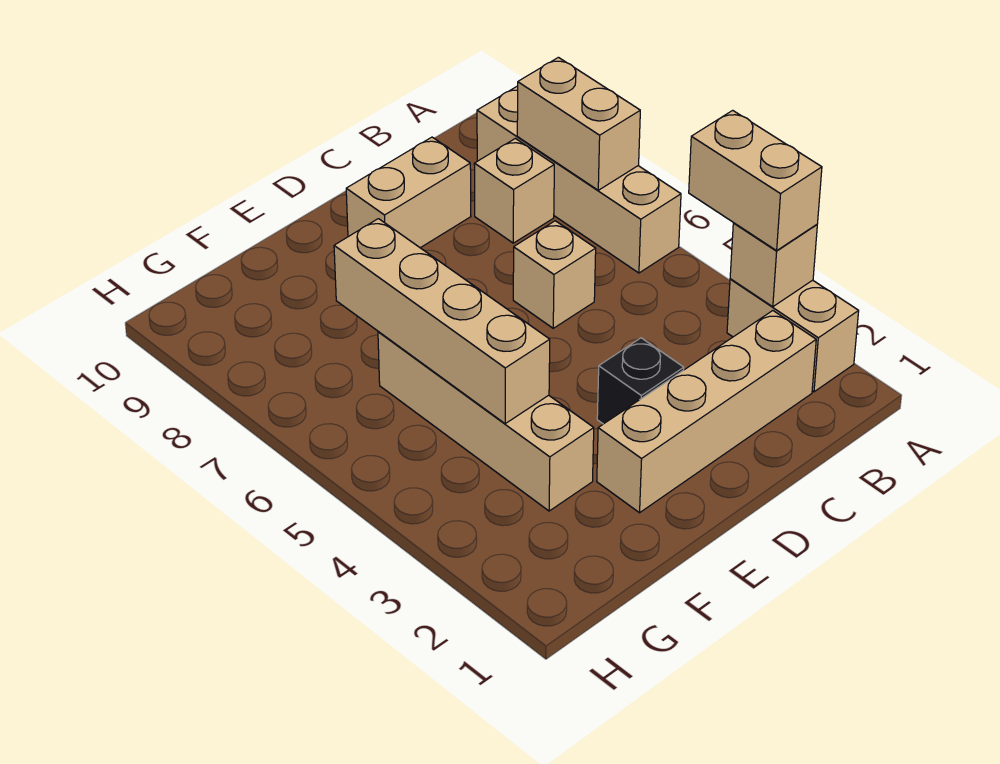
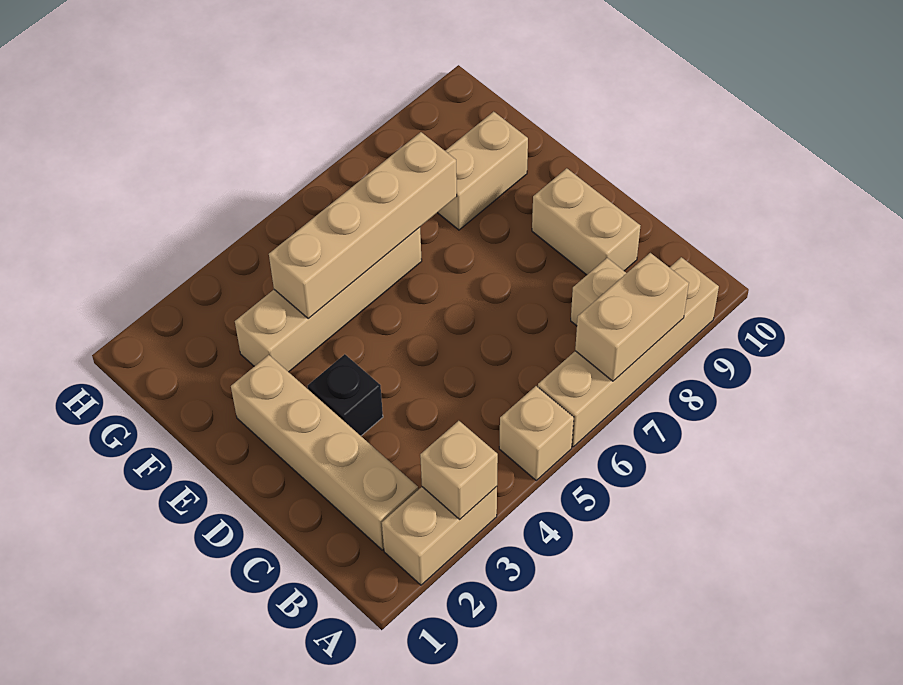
tan 1x2 brick [689,110,822,251] -> tan 1x2 brick moved to [437,112,528,230]
tan 1x1 brick [513,221,596,328] -> tan 1x1 brick moved to [499,386,574,480]

